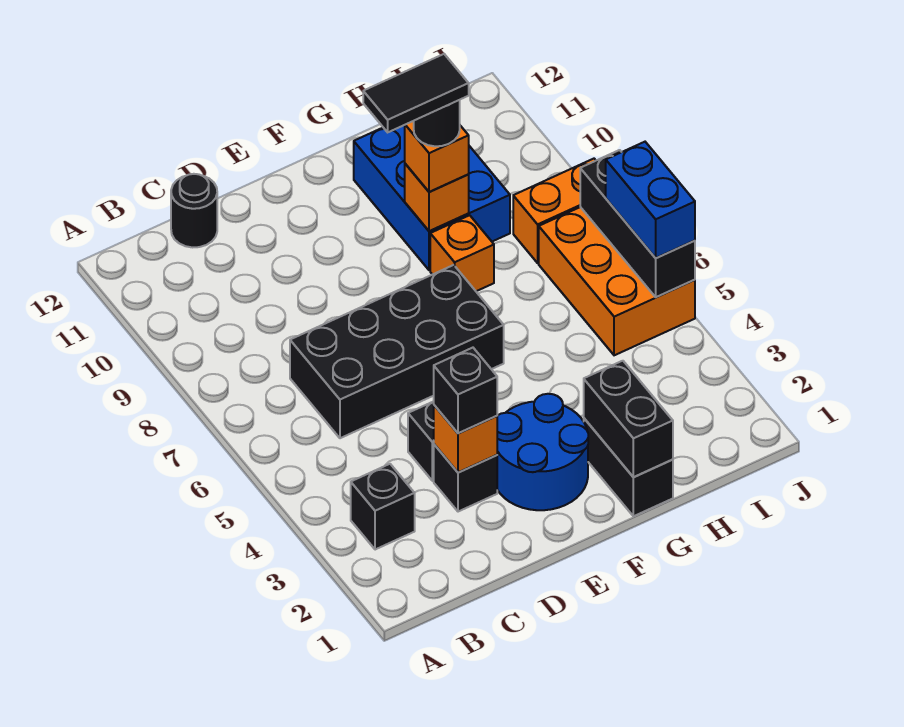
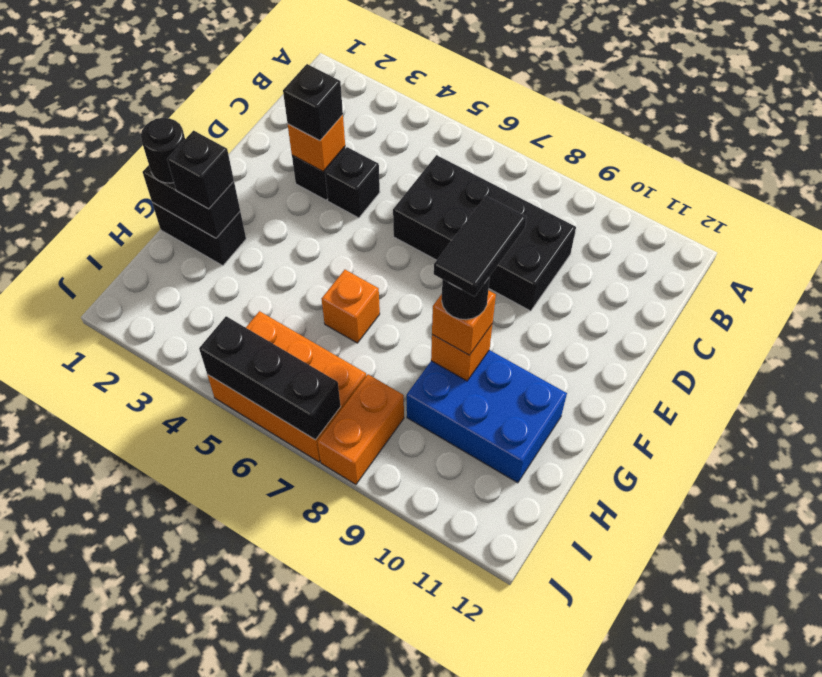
black 1x1 brick [351,464,415,550] -> black 1x1 brick moved to [167,131,234,209]
black 2x4 brick [290,265,504,438] -> black 2x4 brick turned to [393,155,576,311]
black 1x1 round brick [171,174,217,247] -> black 1x1 round brick moved to [141,118,185,183]
blue 2x2 round brick [497,394,588,510] -> none
orange 1x1 brick [430,215,494,291] -> orange 1x1 brick moved to [322,270,380,343]
blue 1x2 brick [606,142,695,258] -> none

